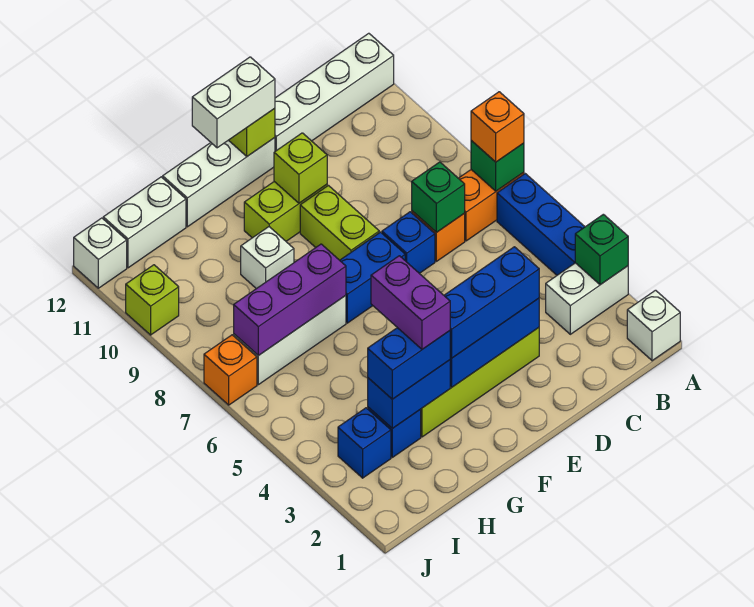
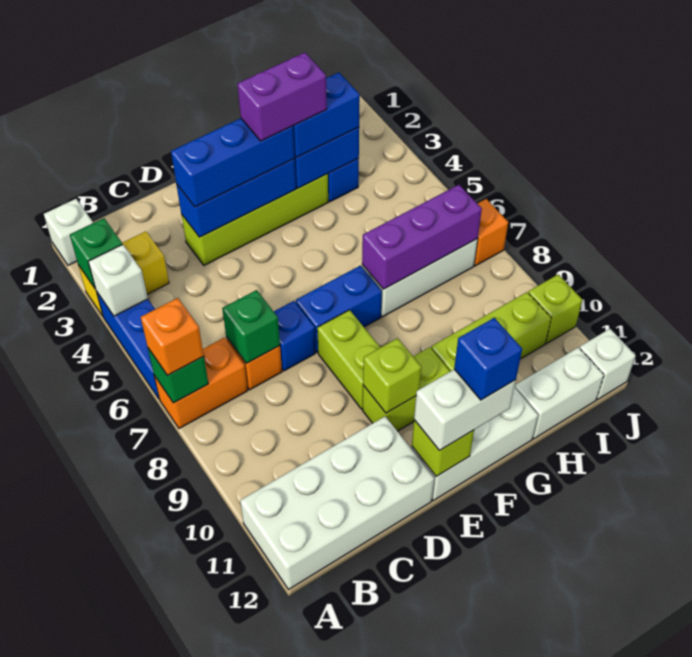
white 1x2 brick [546,263,628,334] -> yellow 1x2 brick [78,231,169,316]
white 1x4 brick [275,33,394,151] -> white 2x4 brick [240,416,434,590]
purple 1x2 brick [371,256,450,349] -> purple 1x2 brick turned to [237,53,327,141]
white 1x1 brick [241,227,294,289] -> white 1x1 brick moved to [88,244,148,316]
none -> lime 1x3 brick [431,292,551,371]
blue 1x1 brick [338,408,391,478] -> blue 1x1 brick moved to [454,318,522,400]

